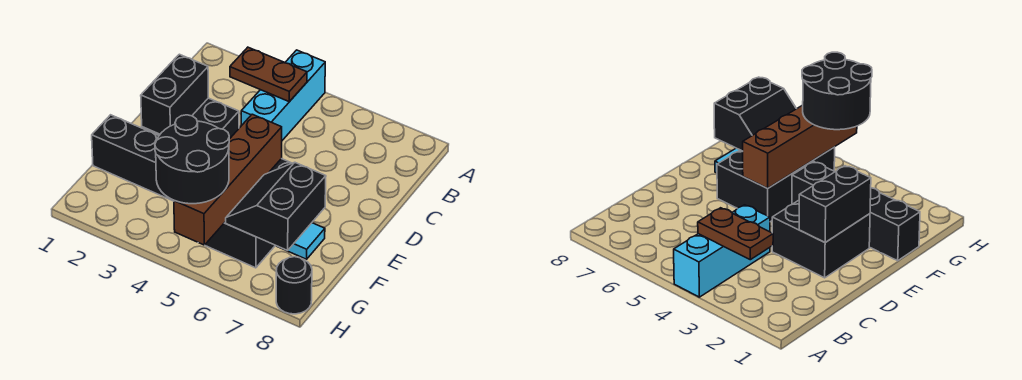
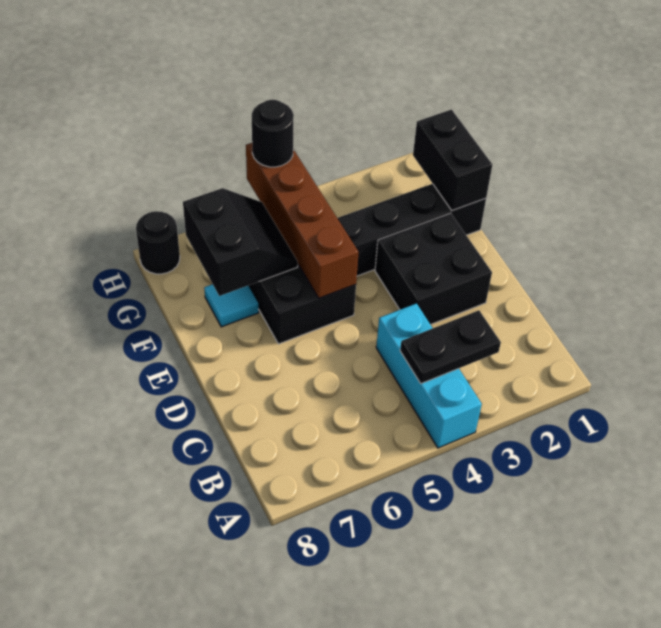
brown 1x2 plate [230,47,307,102] -> black 1x2 plate [400,310,501,383]
black 1x2 brick [141,54,208,134] -> black 1x2 brick moved to [413,110,492,211]
black 2x2 round brick [155,115,229,204] -> black 1x1 round brick [252,100,294,167]

